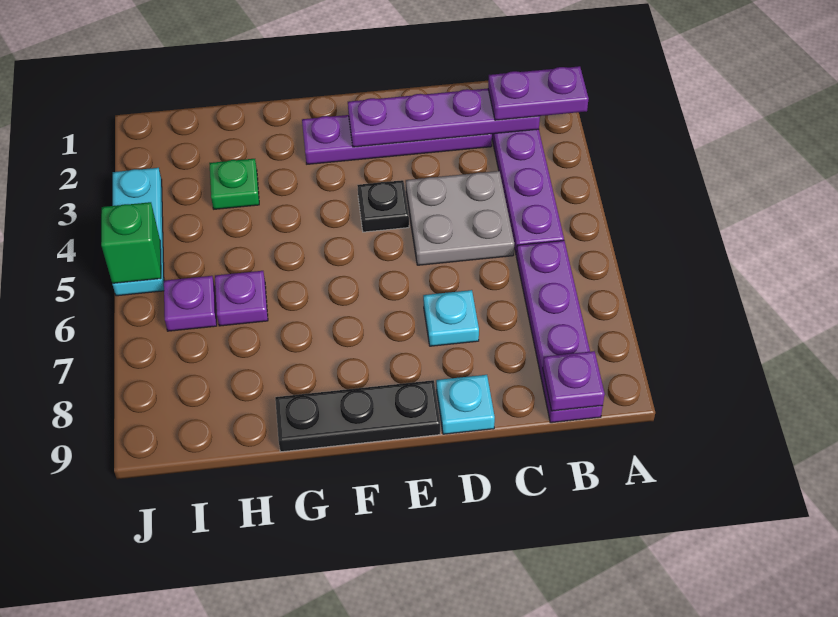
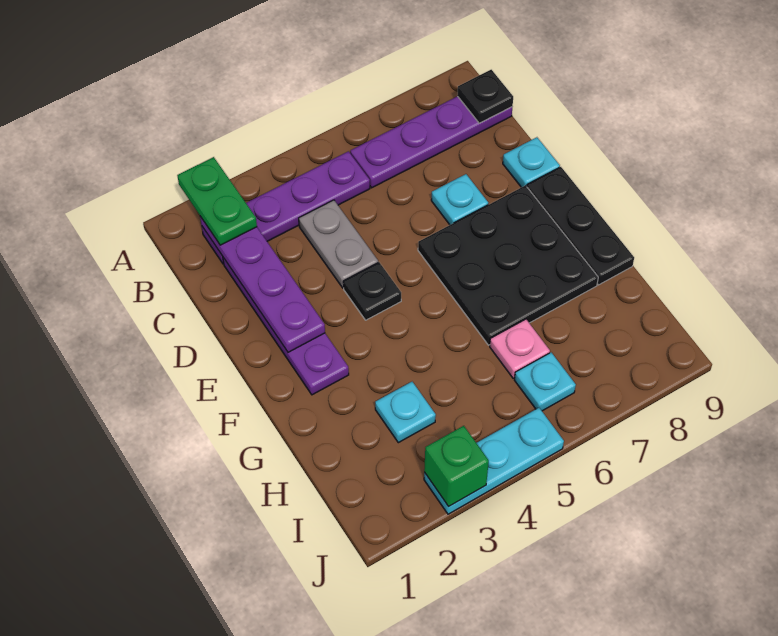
purple 1x2 plate [488,66,589,120] -> green 1x2 plate [177,157,257,245]
purple 1x1 plate [543,351,605,411] -> black 1x1 plate [457,70,513,123]
grey 2x2 plate [406,171,514,265] -> grey 1x2 plate [299,200,378,288]
none -> black 3x3 plate [418,186,598,345]
green 1x1 plate [209,159,259,209] -> cyan 1x1 plate [375,382,436,443]
purple 1x1 plate [215,271,268,326] -> pink 1x1 plate [490,319,550,379]
purple 1x1 plate [164,276,217,331] -> cyan 1x1 plate [515,353,576,411]
green 1x1 brick [101,202,161,284] -> green 1x1 brick moved to [424,426,489,506]

